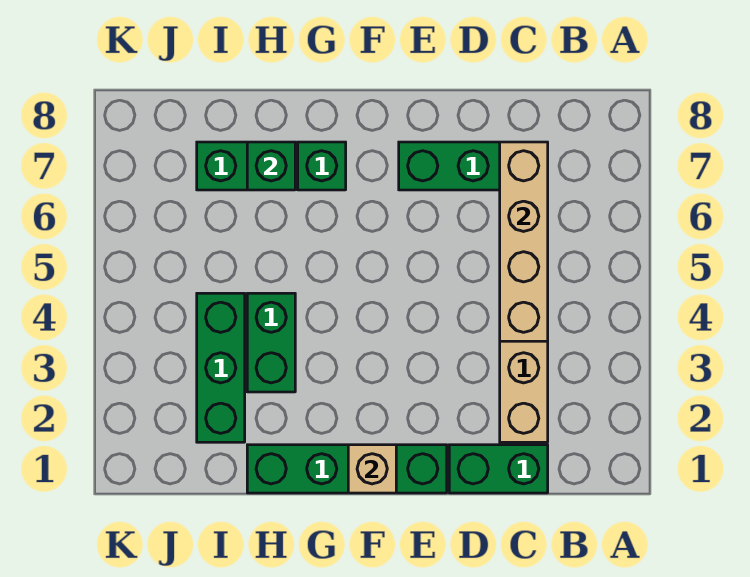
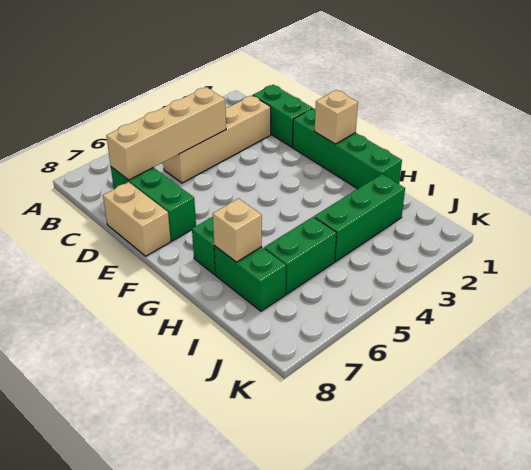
none -> tan 1x2 brick [103,182,171,256]
green 1x2 brick [247,293,295,392] -> green 1x2 brick moved to [264,217,336,294]
green 1x1 brick [247,142,295,190] -> tan 1x1 brick [213,199,262,262]

